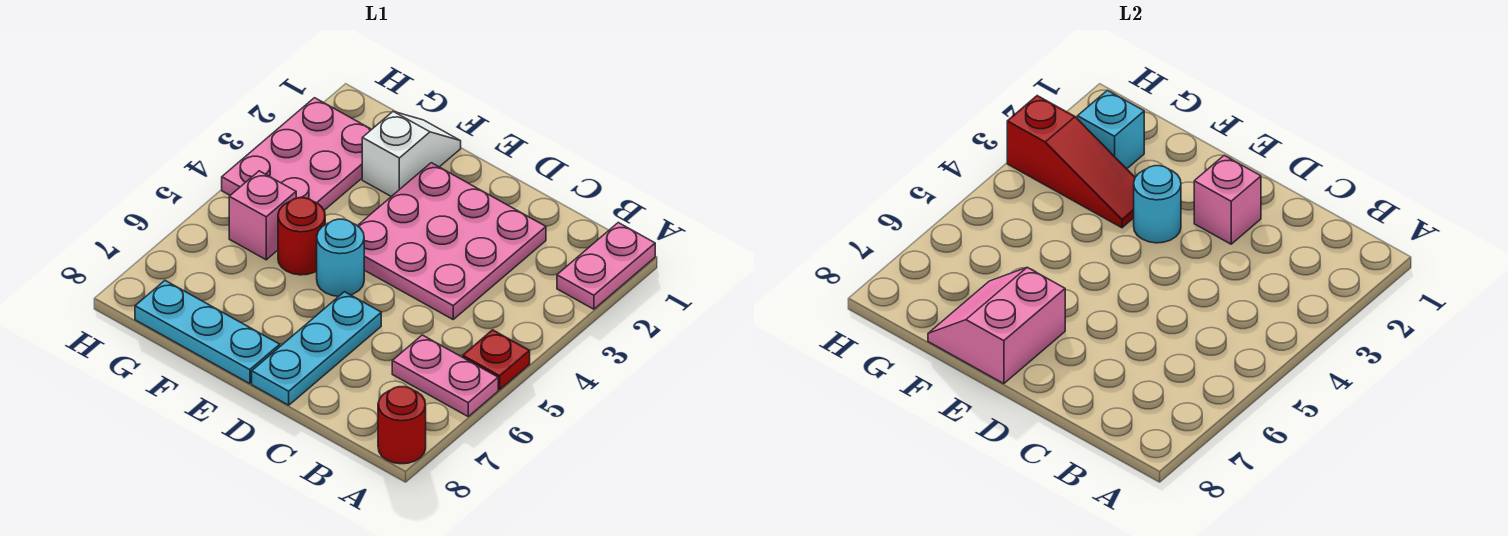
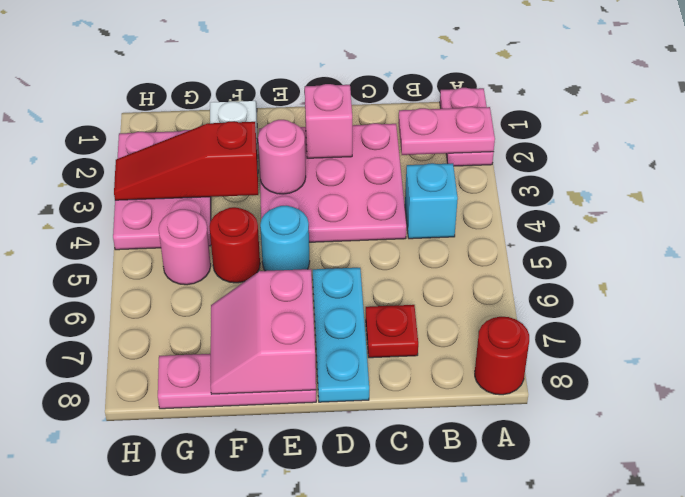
red 1x1 plate [463,330,530,390] -> red 1x1 plate moved to [366,305,418,358]
pink 1x2 plate [392,335,498,416] -> pink 1x2 plate moved to [398,107,495,155]
cyan 1x1 round brick [1134,166,1181,243] -> pink 1x1 round brick [258,120,306,194]
cyan 1x3 plate [135,281,280,384] -> pink 1x3 plate [158,354,316,409]
red 1x3 slope [1007,96,1135,228] -> red 1x3 slope turned to [114,121,258,200]
cyan 1x1 brick [1077,90,1144,169] -> cyan 1x1 brick moved to [405,163,458,239]
pink 1x1 brick [229,171,296,260] -> pink 1x1 round brick [159,209,211,285]

